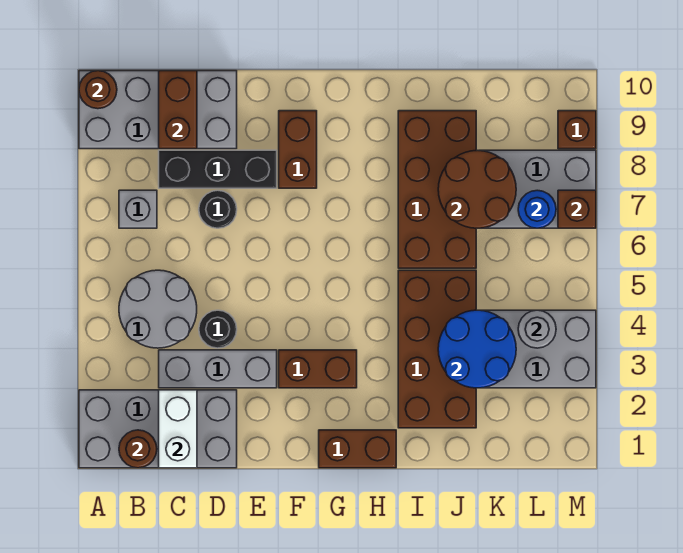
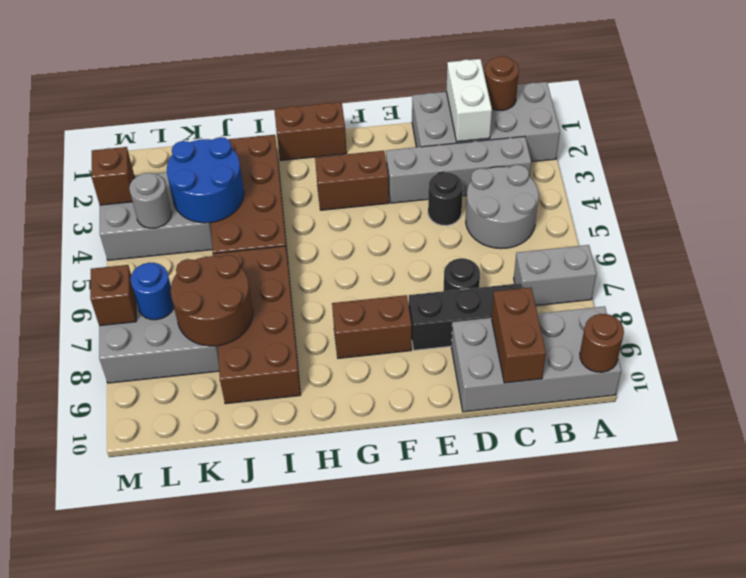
grey 1x1 brick [119,190,157,228] -> grey 1x2 brick [514,245,597,306]
grey 1x3 brick [159,350,277,388] -> grey 1x4 brick [386,136,531,203]
brown 1x2 brick [279,111,317,188] -> brown 1x2 brick turned to [332,295,412,358]
brown 1x1 brick [558,111,596,149] -> brown 1x1 brick moved to [91,147,134,205]

